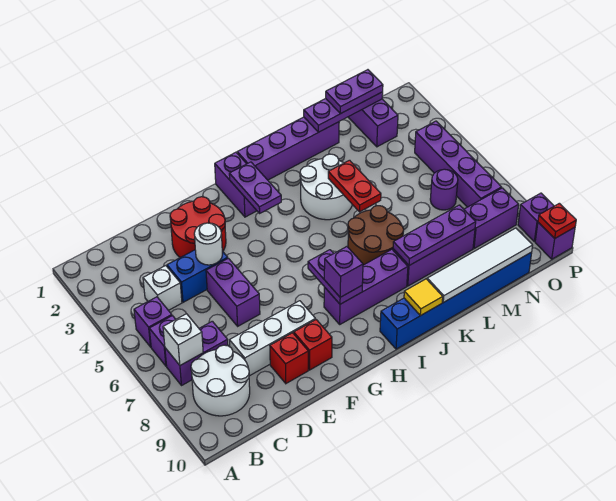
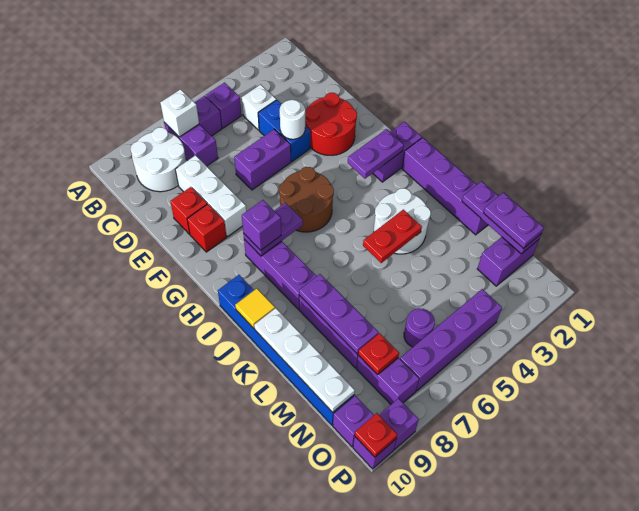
brown 2x2 round brick [348,206,404,265] -> brown 2x2 round brick moved to [279,167,334,232]
white 1x4 tile [427,228,533,302] -> white 1x4 plate [254,308,355,412]
none -> red 1x1 plate [358,333,399,375]
none -> purple 1x1 brick [333,396,374,447]

